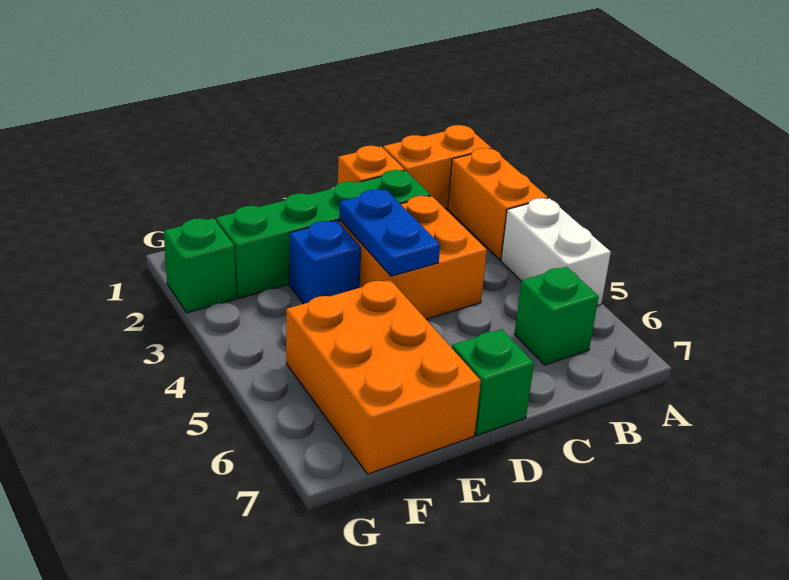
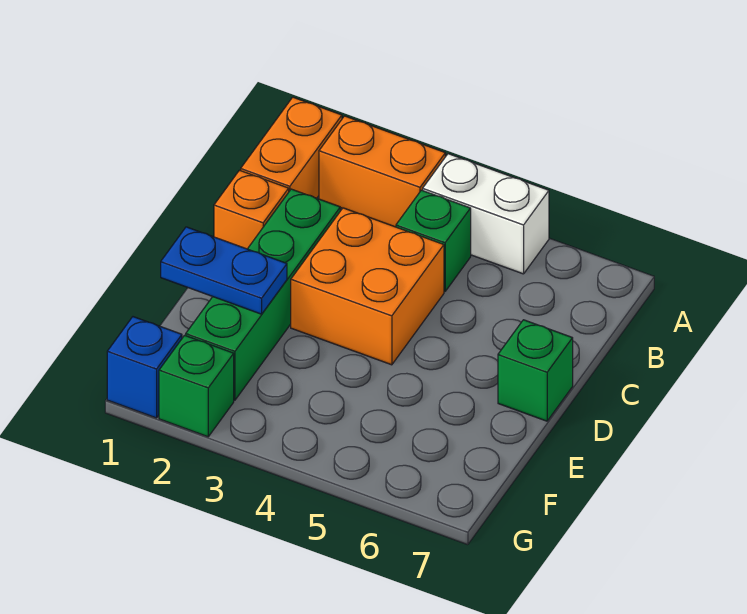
green 1x1 brick [514,267,599,365] -> green 1x1 brick moved to [396,190,471,292]
blue 1x2 plate [339,189,440,276] -> blue 1x2 plate moved to [161,227,287,314]
blue 1x1 brick [289,221,361,304] -> blue 1x1 brick moved to [107,317,182,418]
orange 2x3 brick [286,279,481,474] -> none

